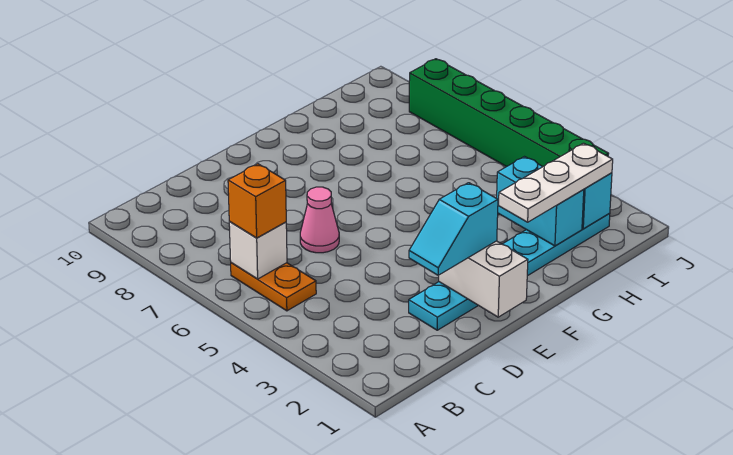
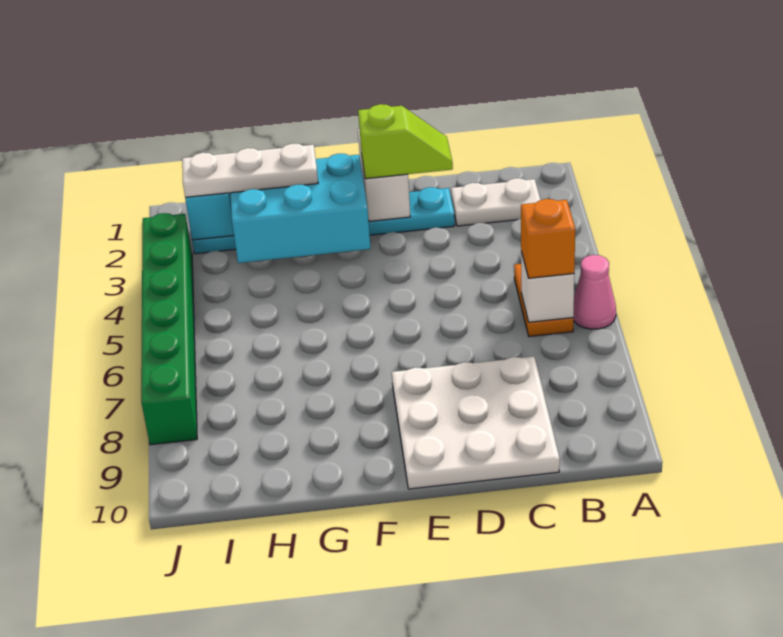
none -> white 1x2 plate [451,178,541,226]
none -> white 3x3 plate [392,356,560,489]
cyan 1x2 slope [409,183,498,275] -> lime 1x2 slope [358,104,453,179]
pink 1x1 cone [300,187,339,253] -> pink 1x1 cone moved to [573,255,616,329]
cyan 1x2 brick [497,157,584,246] -> cyan 2x3 brick [230,154,371,263]

